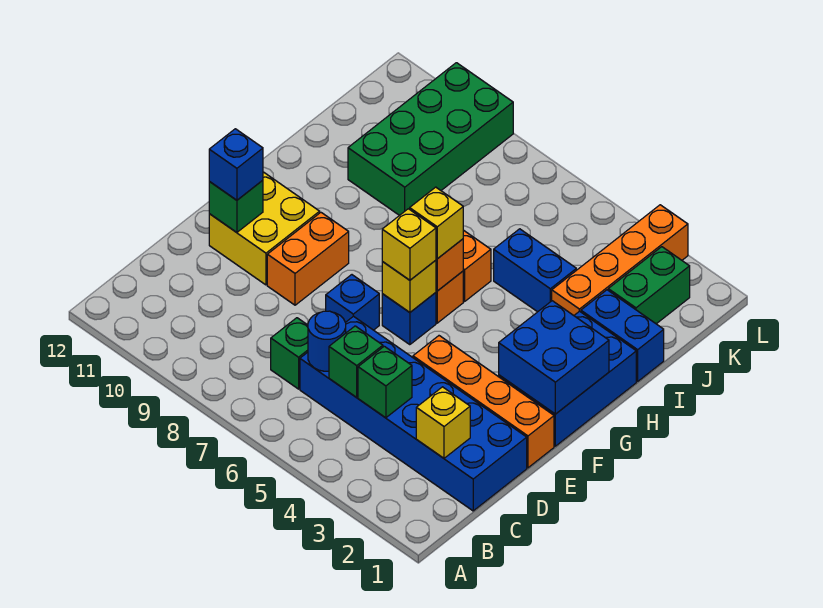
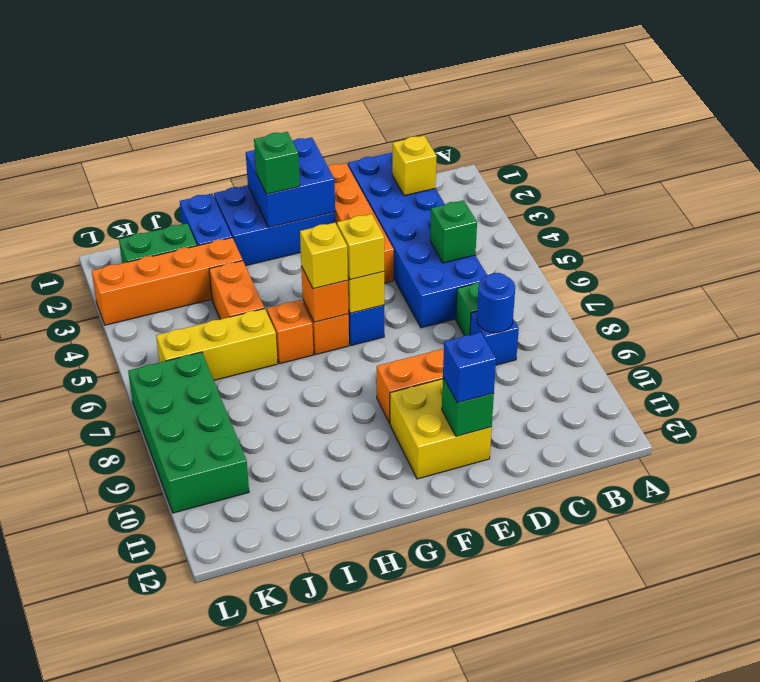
green 1x1 brick [358,346,412,418] -> green 1x1 brick moved to [254,132,300,194]
blue 1x1 round brick [308,311,346,371] -> blue 1x1 round brick moved to [477,273,515,333]
blue 1x1 brick [326,275,379,330] -> blue 1x1 brick moved to [470,311,519,365]
blue 1x2 brick [494,229,576,312] -> orange 1x2 brick [209,261,264,319]
none -> yellow 1x3 brick [156,308,278,380]
green 2x4 brick [348,63,513,216] -> green 2x4 brick turned to [128,352,249,513]

